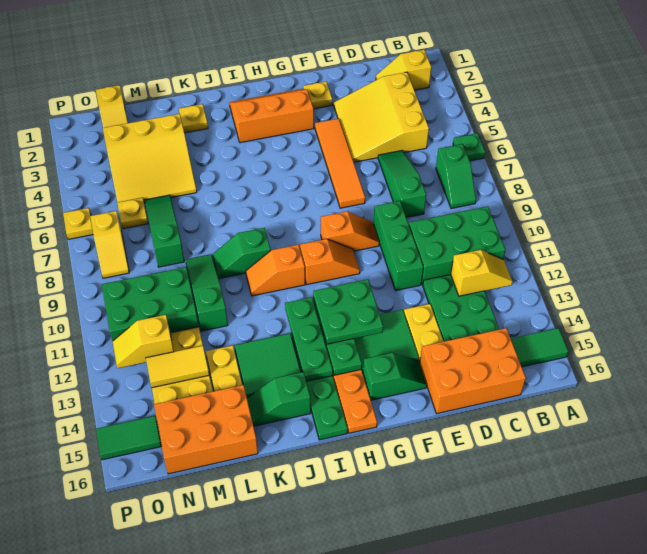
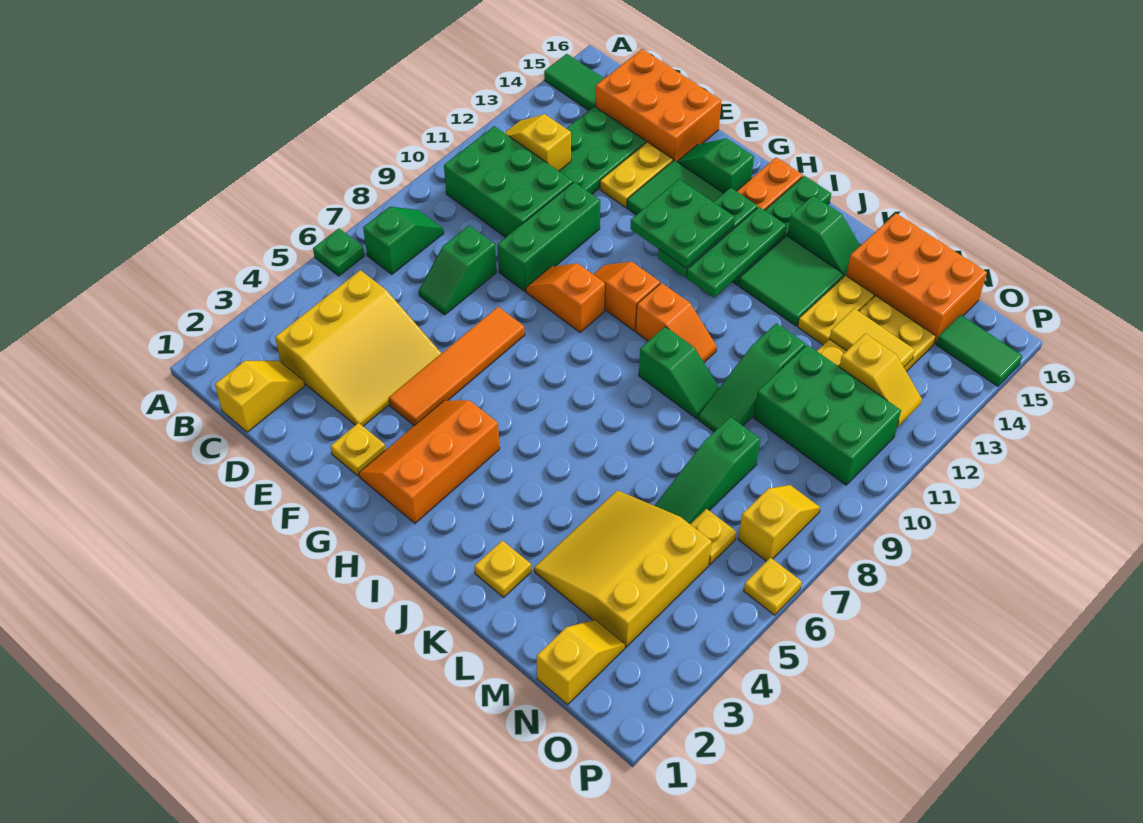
yellow 1x2 slope [376,50,431,90] -> yellow 1x2 slope turned to [215,361,305,432]
green 1x3 slope [378,151,426,218] -> green 1x2 slope [419,225,496,315]
orange 2x3 slope [229,89,314,143] -> orange 2x3 slope turned to [359,400,500,523]
yellow 3x3 slope [103,114,197,203] -> yellow 3x3 slope turned to [534,490,712,647]

